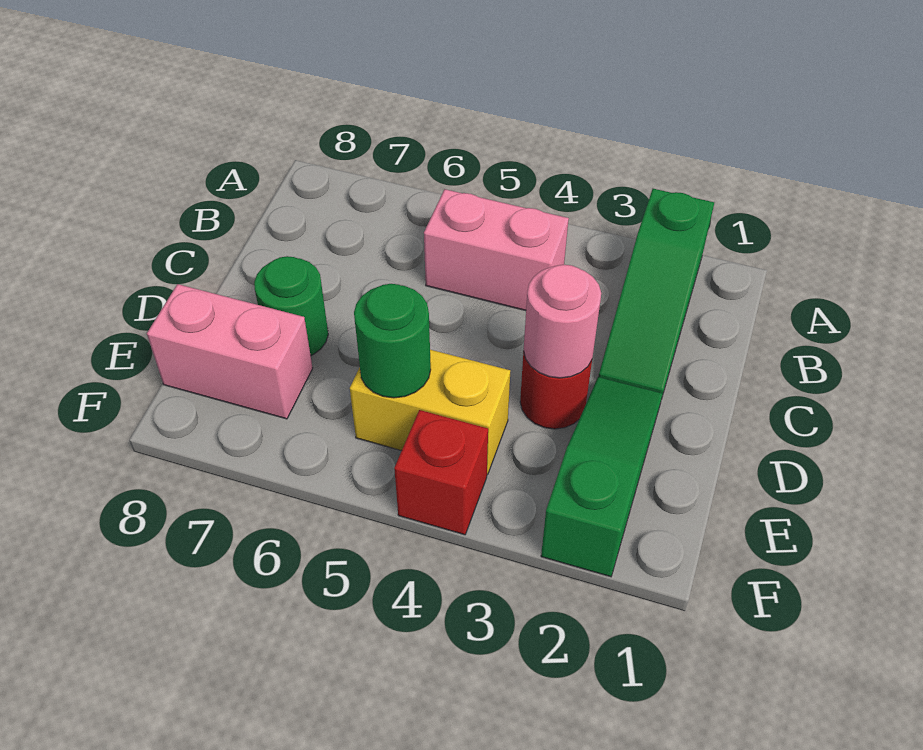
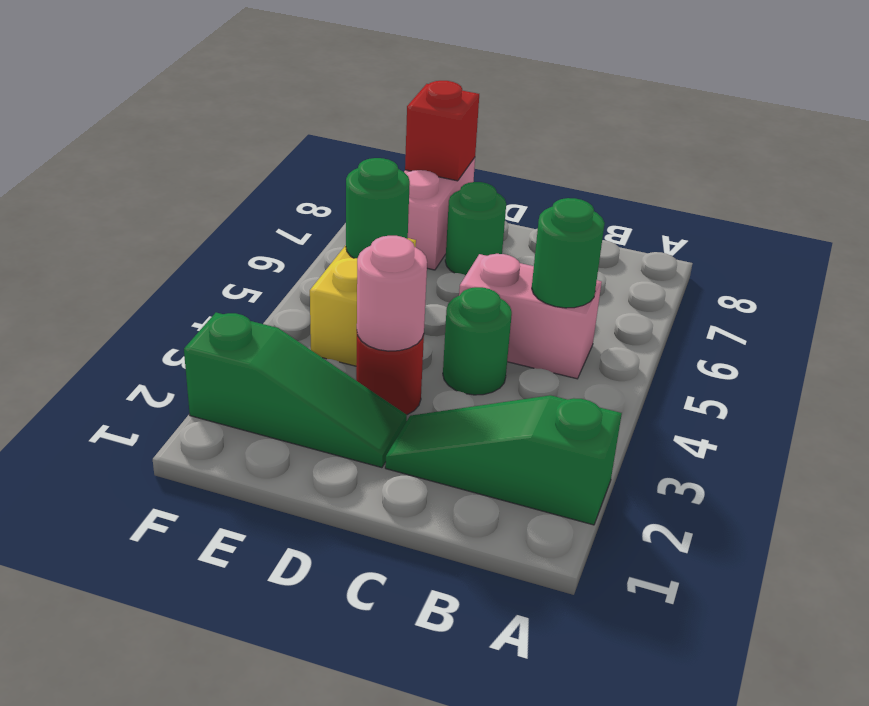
pink 1x2 brick [424,189,569,311] -> pink 1x2 brick turned to [459,254,602,379]
none -> green 1x1 round brick [532,198,605,308]
none -> green 1x1 round brick [443,287,512,395]
red 1x1 brick [394,410,488,535] -> red 1x1 brick moved to [405,81,479,181]

